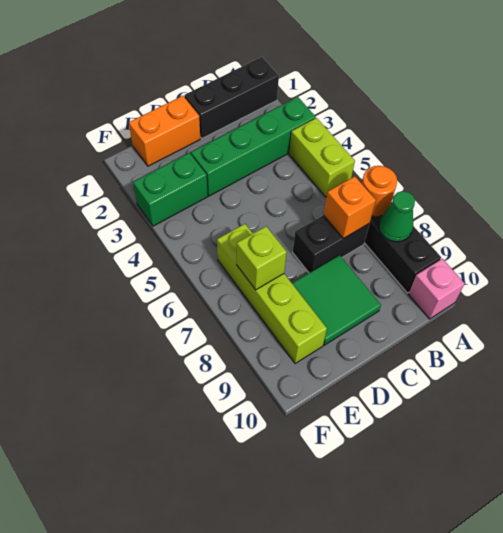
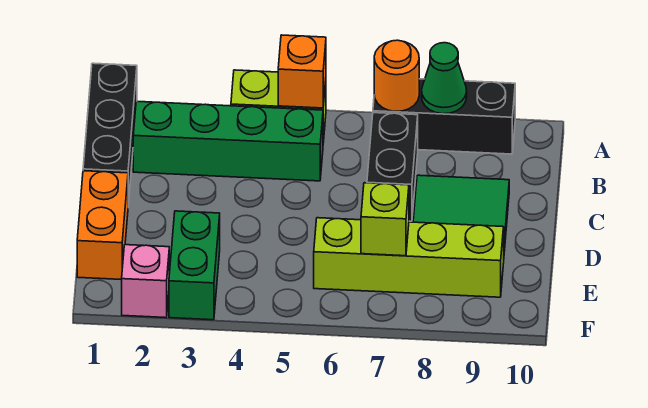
green 1x4 brick [191,97,316,196] -> green 1x4 brick turned to [133,101,323,181]
pink 1x1 brick [409,259,465,319] -> pink 1x1 brick moved to [122,245,169,318]
orange 1x1 brick [323,176,376,238] -> orange 1x1 brick moved to [278,35,326,108]

